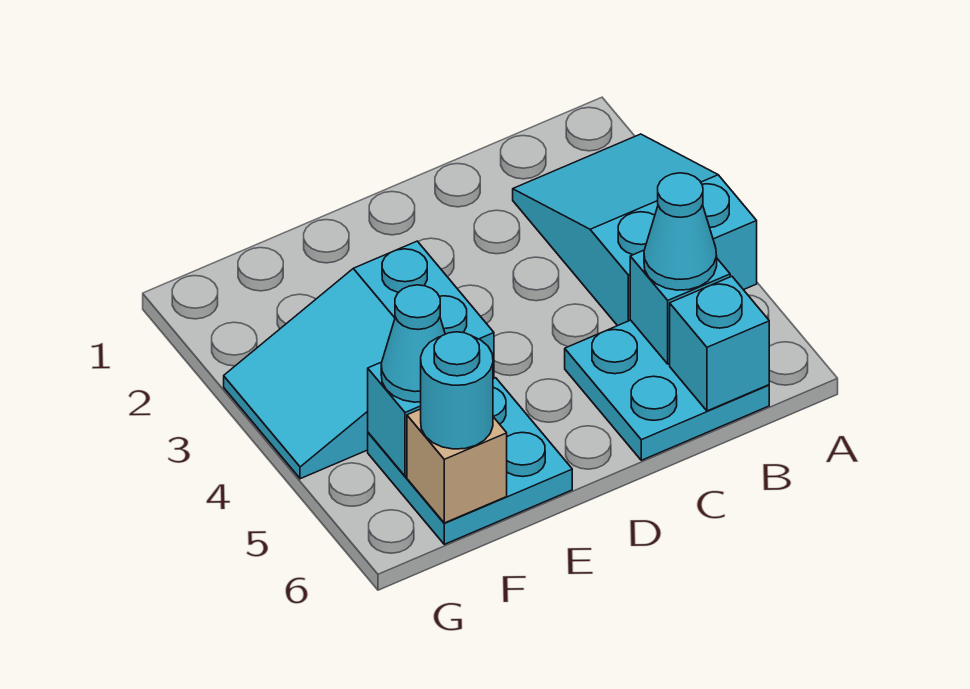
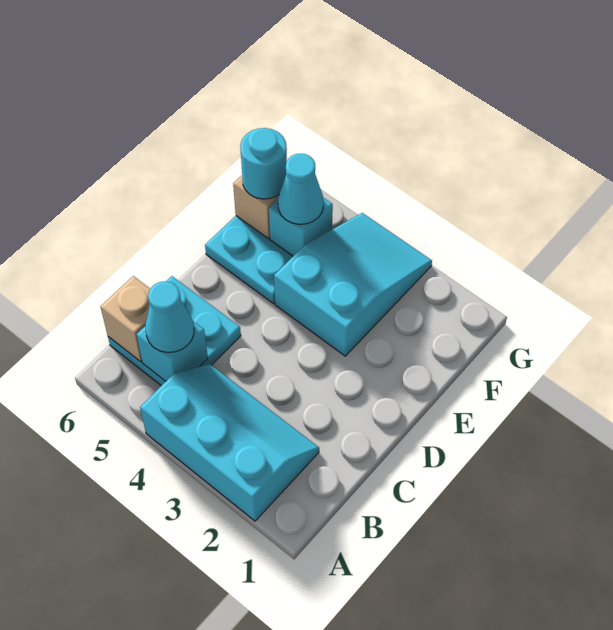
cyan 2x3 slope [513,134,757,326] -> cyan 2x3 slope turned to [140,364,319,521]
cyan 1x1 brick [670,276,769,411] -> tan 1x1 brick [101,276,150,362]

